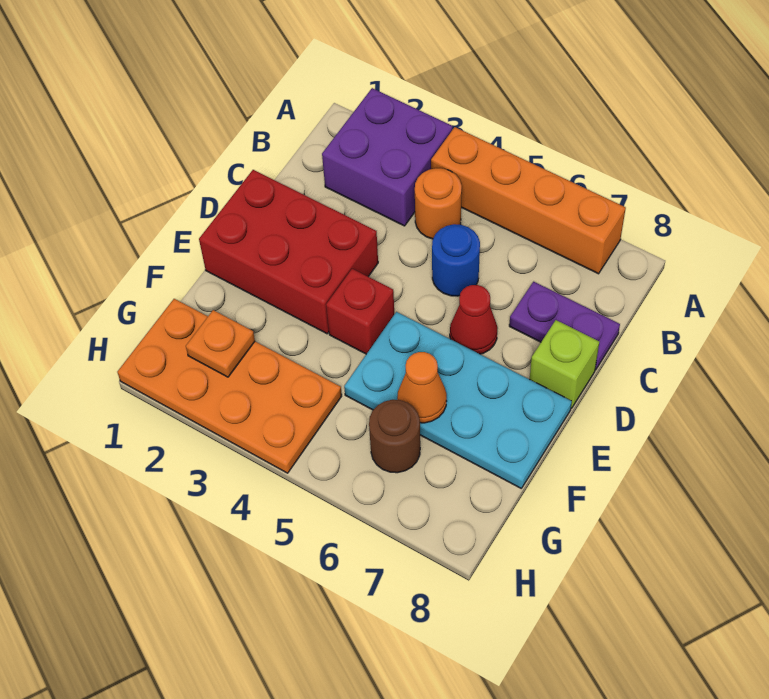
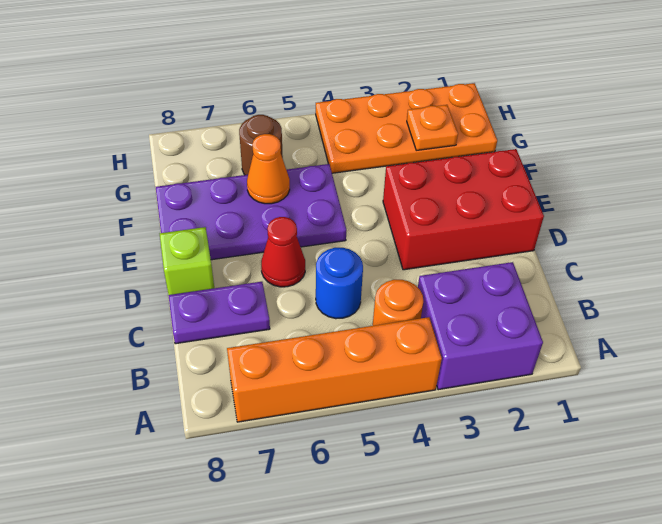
red 1x1 brick [326,269,394,354] -> none
cyan 2x4 plate [344,312,572,488] -> purple 2x4 plate [156,164,346,260]

